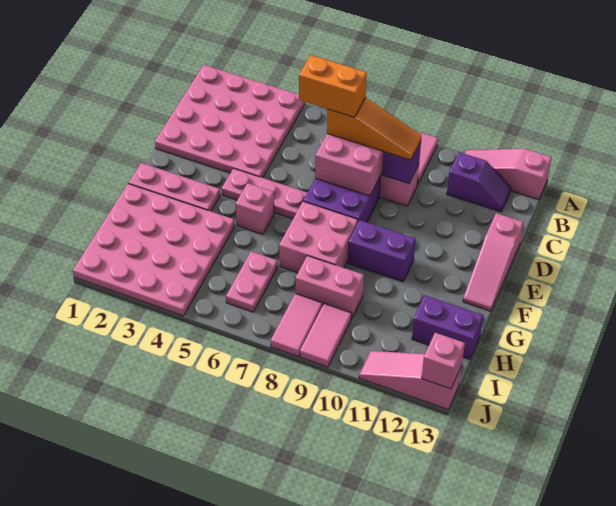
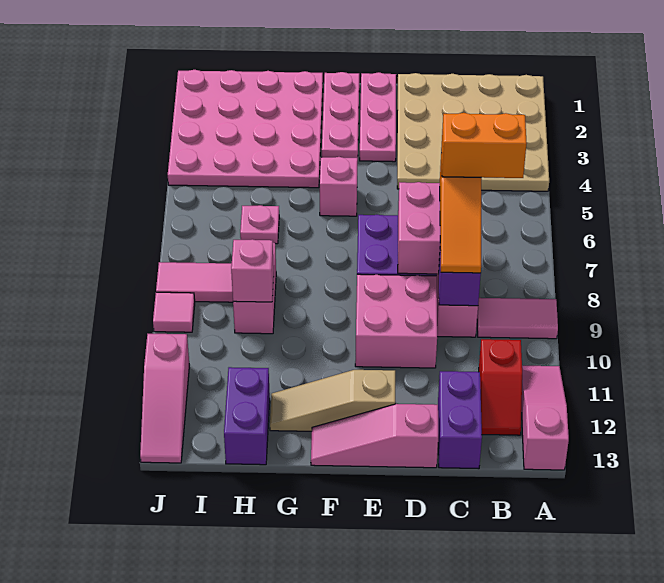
pink 4x4 plate [155,65,305,178] -> tan 4x4 plate [397,73,549,191]
purple 1x2 slope [447,152,511,212] -> red 1x2 slope [479,339,522,435]
orange 1x2 brick [299,55,367,117] -> orange 1x2 brick turned to [441,113,527,178]
pink 1x3 plate [222,168,307,219] -> pink 1x3 plate moved to [360,72,396,162]
none -> tan 1x3 slope [270,370,395,431]
pink 2x2 brick [279,201,358,273] -> pink 2x2 brick moved to [355,274,437,368]
purple 1x2 brick [348,220,416,282] -> purple 1x2 brick moved to [438,371,482,469]
pink 1x2 plate [226,251,278,312] -> pink 1x1 plate [240,205,279,244]
pink 1x2 tile [300,304,352,367] -> pink 1x1 tile [153,292,195,332]
pink 1x3 slope [359,351,462,410] -> pink 1x3 slope turned to [140,334,189,463]
pink 1x1 brick [422,333,465,389] -> pink 1x1 brick moved to [231,239,274,302]

